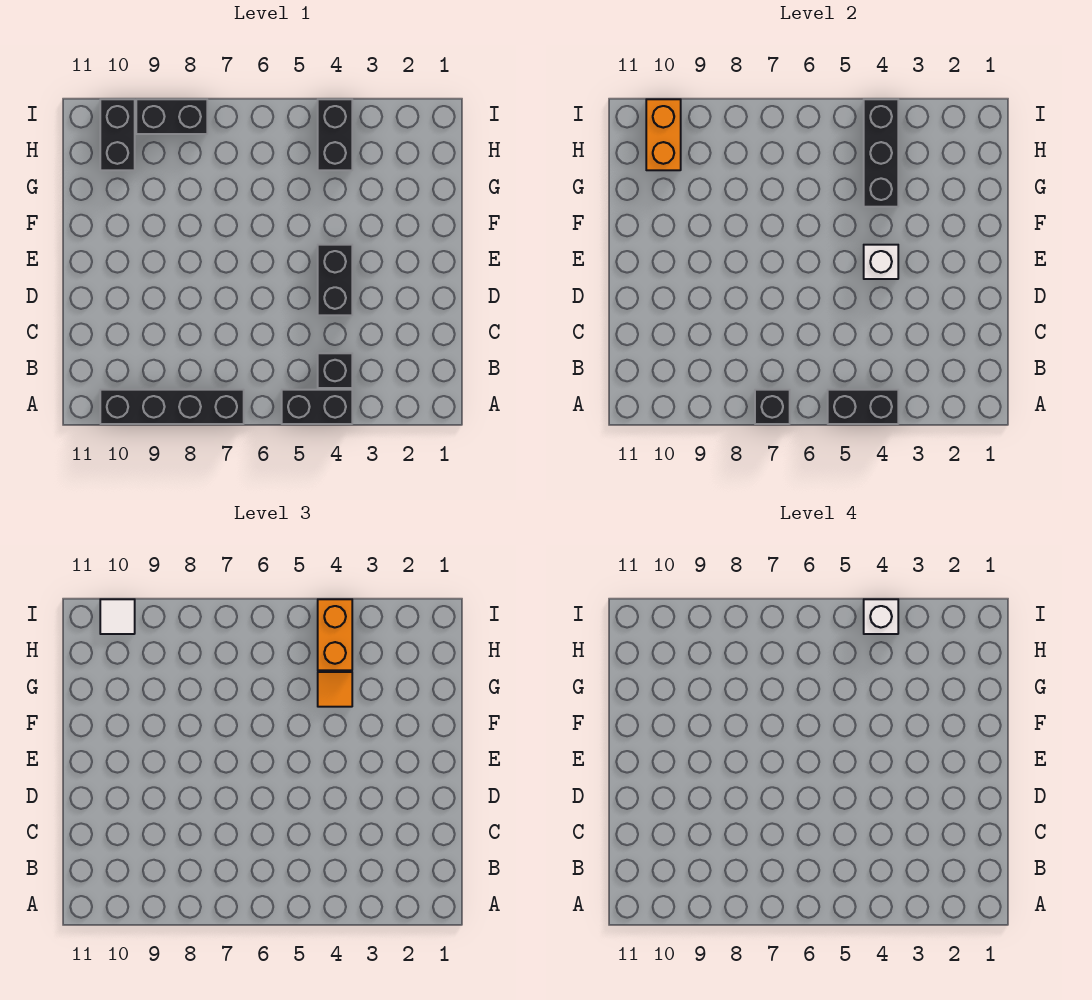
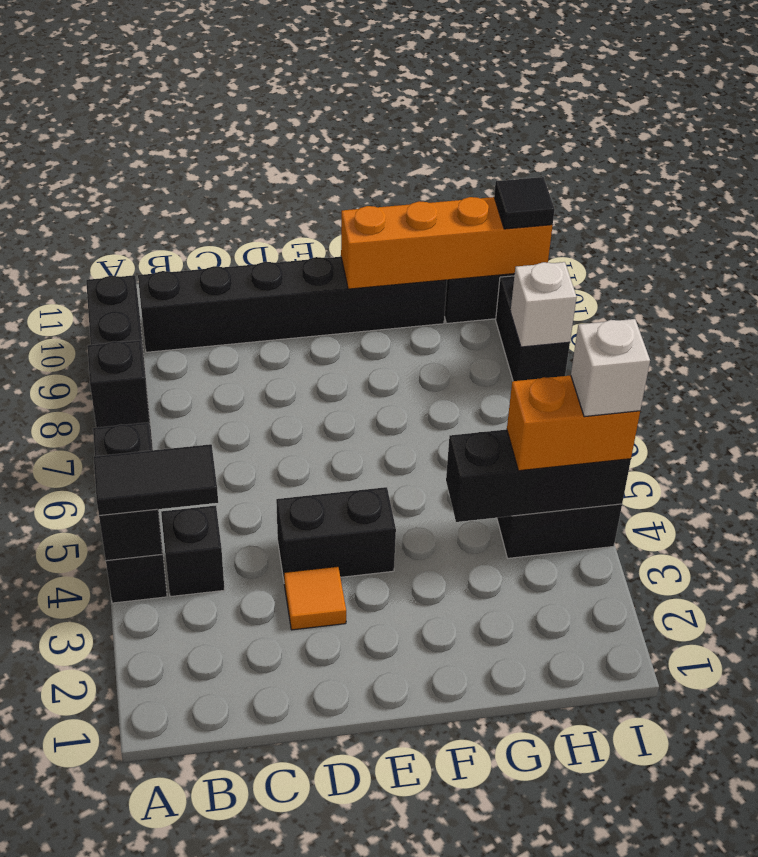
none -> black 1x2 tile [94,444,218,516]
none -> black 1x6 brick [138,257,447,352]
white 1x1 brick [864,245,898,279] -> white 1x1 brick moved to [511,262,577,347]
orange 1x1 tile [318,672,352,707] -> orange 1x1 tile moved to [284,566,346,630]
orange 1x2 brick [646,99,681,170] -> orange 1x4 brick [341,197,553,289]
white 1x1 tile [100,599,135,634] -> black 1x1 tile [494,177,555,229]

